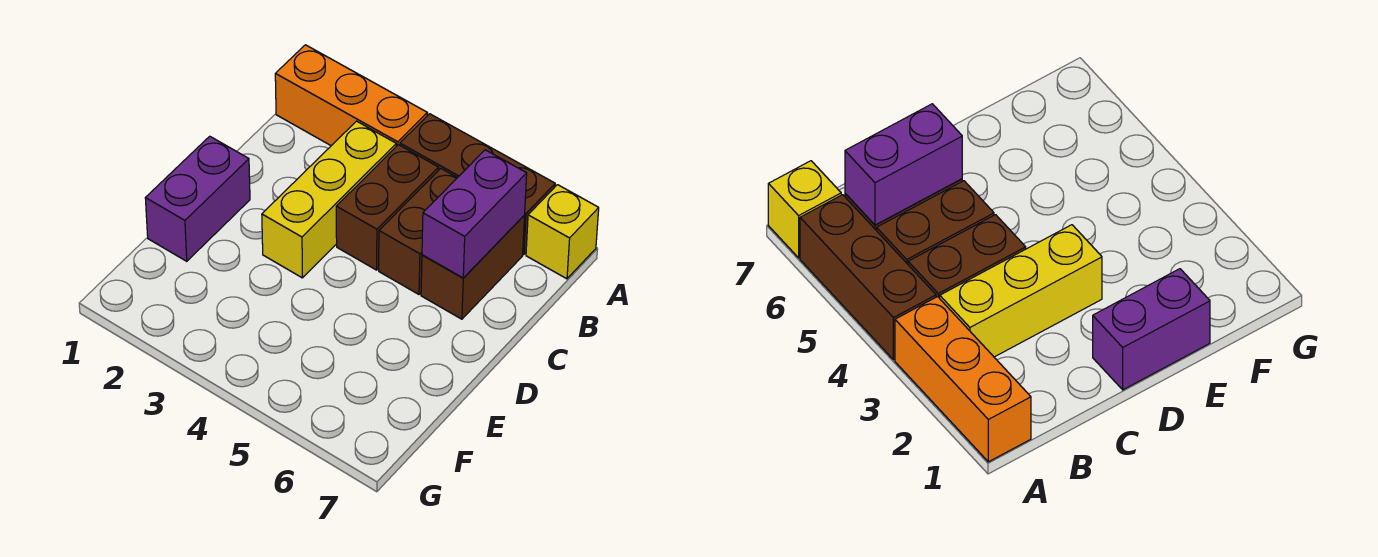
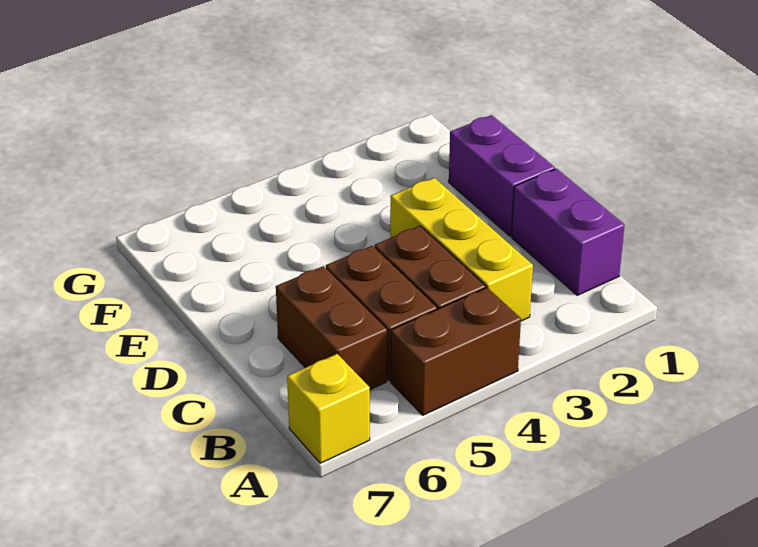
orange 1x3 brick [275,45,427,146] -> none
brown 1x3 brick [400,114,555,254] -> brown 1x2 brick [391,288,521,415]
purple 1x2 brick [422,150,527,278] -> purple 1x2 brick moved to [512,169,624,295]

